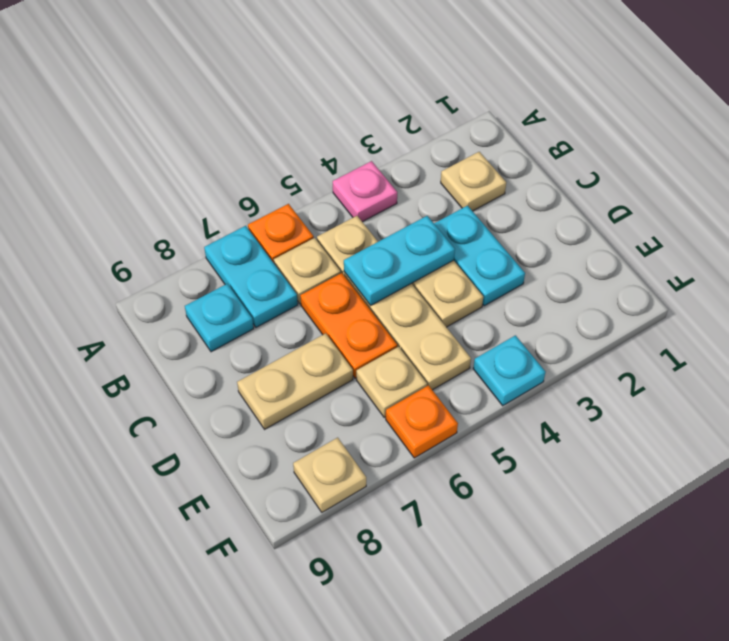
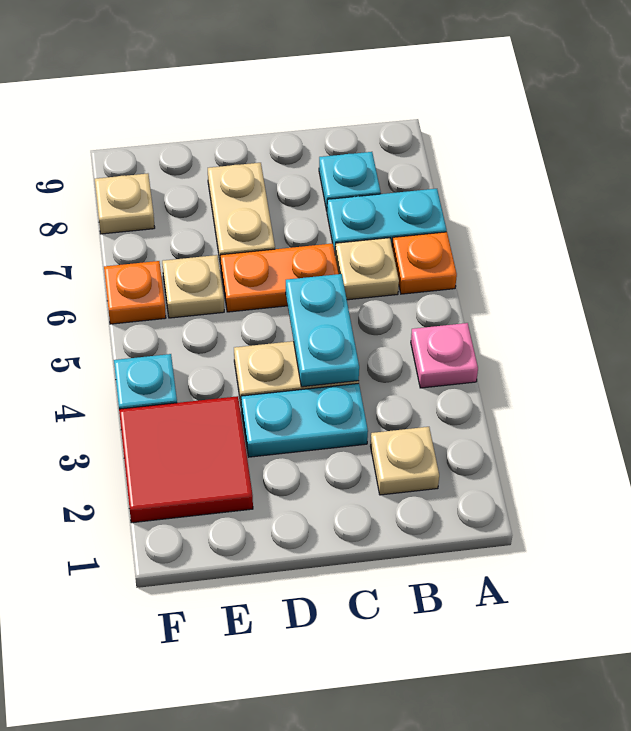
tan 1x4 plate [317,216,471,390] -> none
none -> red 2x2 tile [119,396,253,523]

